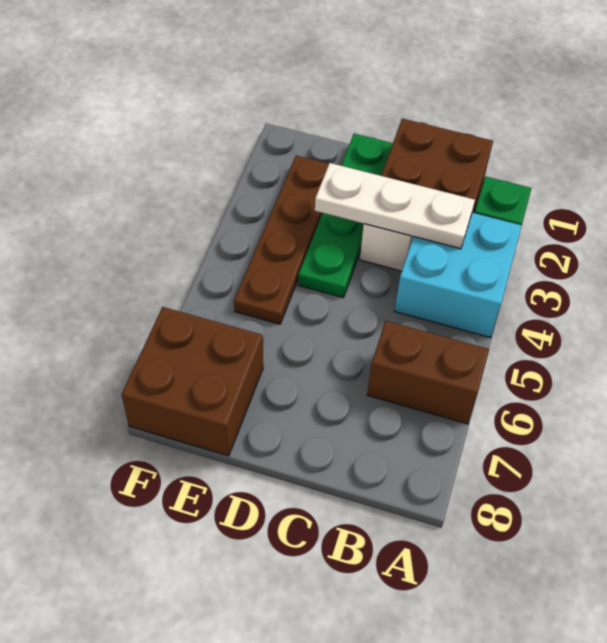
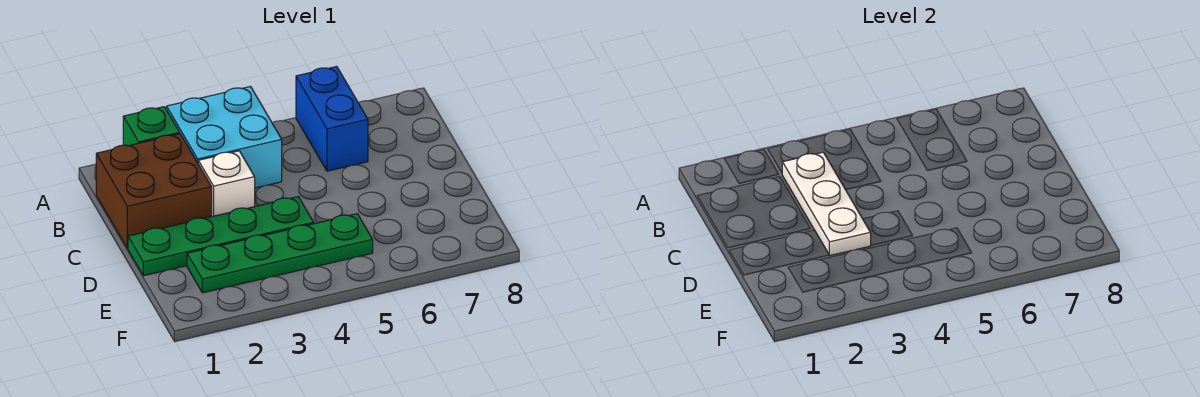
brown 1x2 brick [367,321,489,424] -> blue 1x2 brick [296,66,368,171]
brown 1x4 plate [234,155,329,324] -> green 1x4 plate [187,214,373,293]
brown 2x2 brick [122,307,263,456] -> none

